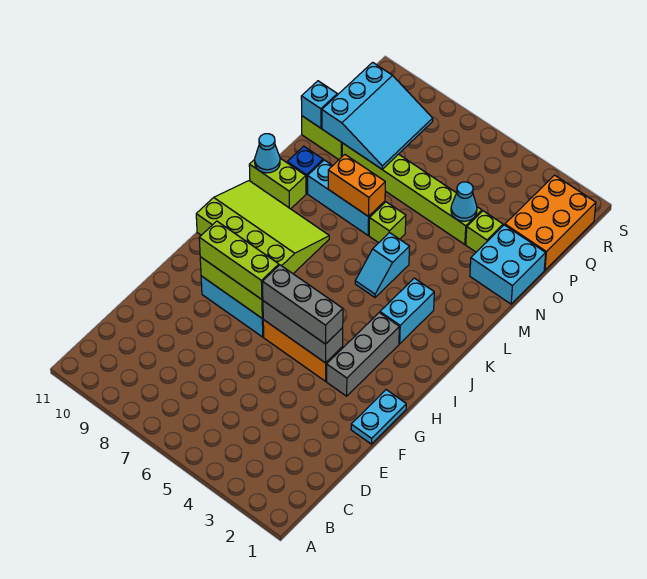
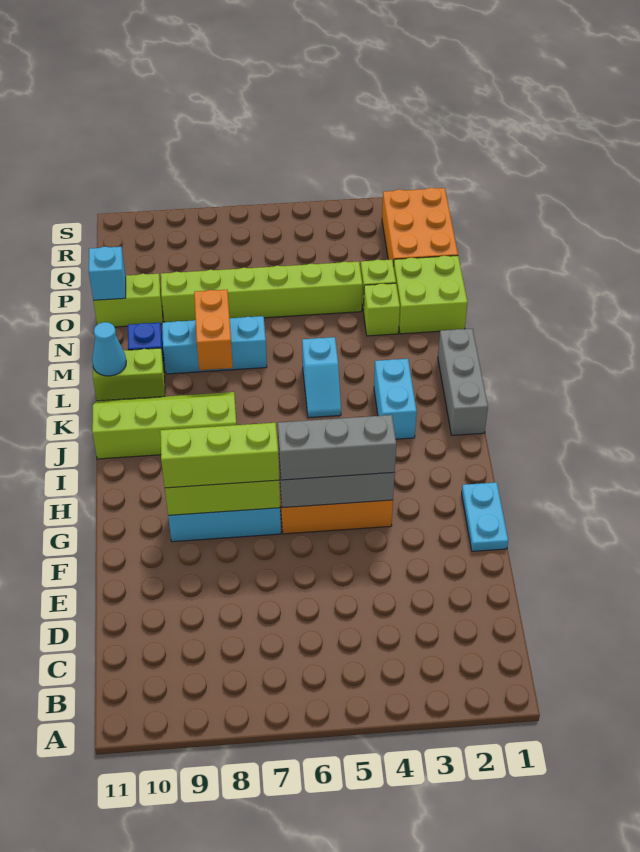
grey 1x3 brick [327,313,399,396] -> grey 1x3 brick moved to [438,329,488,435]
lime 3x4 slope [196,181,329,274] -> lime 2x4 slope [92,392,237,459]
lime 1x1 brick [369,202,406,243] -> lime 1x1 brick moved to [363,283,400,336]
orange 1x2 brick [328,155,385,217] -> orange 1x2 brick turned to [194,290,233,370]
cyan 2x2 brick [470,225,546,304] -> lime 2x2 brick [394,256,468,334]
cyan 1x1 cone [451,182,477,221] -> none
cyan 3x3 slope [322,62,433,169] -> none

